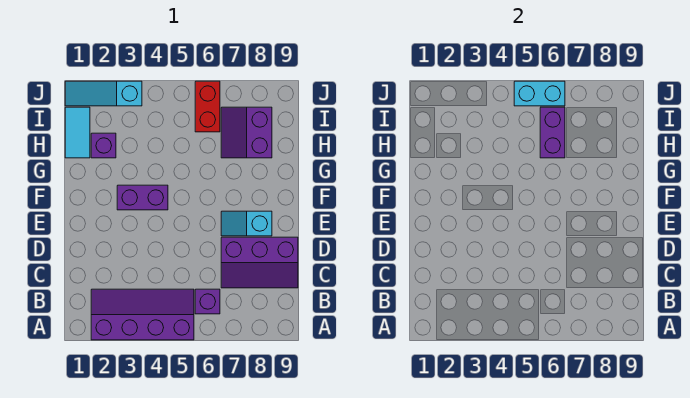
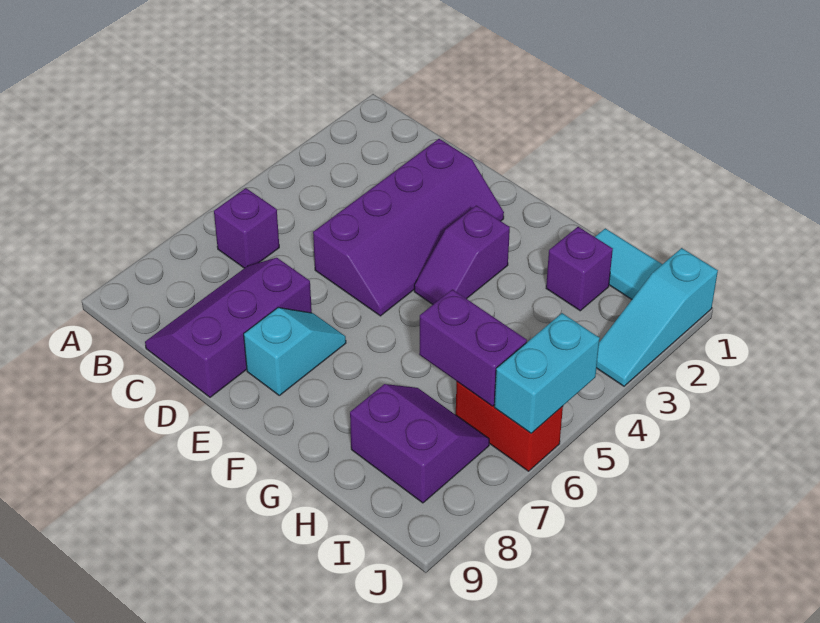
purple 2x4 slope [91,289,194,340] -> purple 2x4 slope moved to [313,139,504,316]
purple 1x2 brick [117,185,168,210] -> purple 1x2 slope [414,206,510,304]
cyan 1x3 slope [65,81,142,106] -> cyan 1x3 slope turned to [597,248,718,386]

